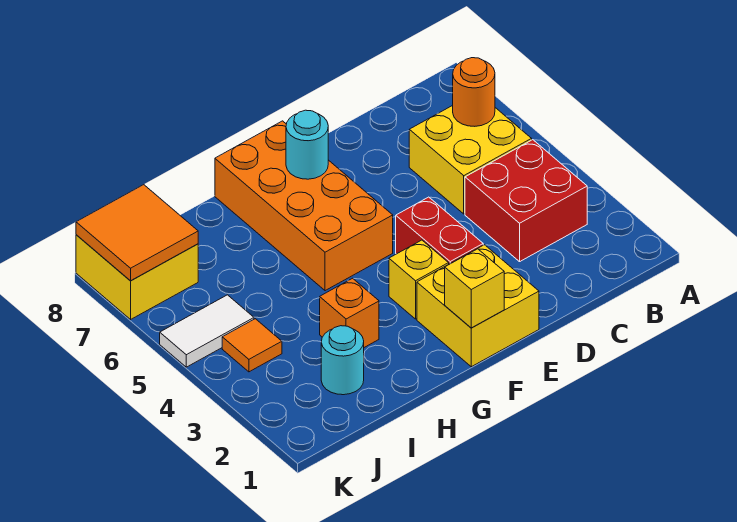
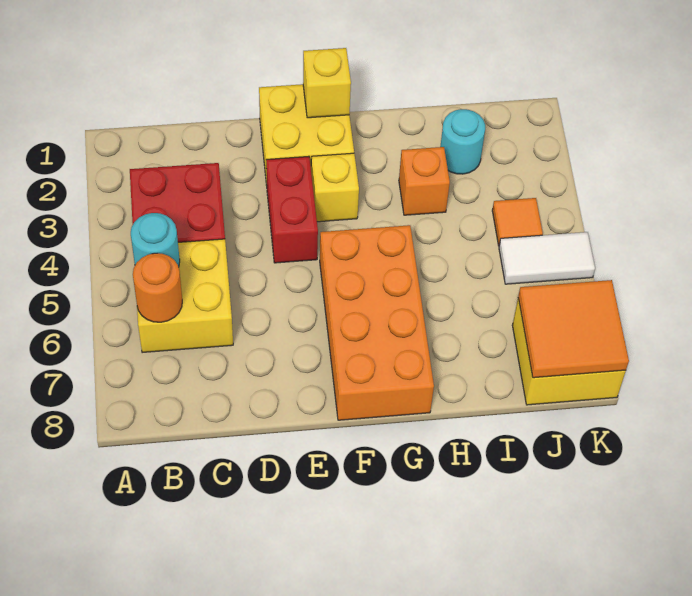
cyan 1x1 round brick [286,110,328,179] -> cyan 1x1 round brick moved to [131,213,180,267]

